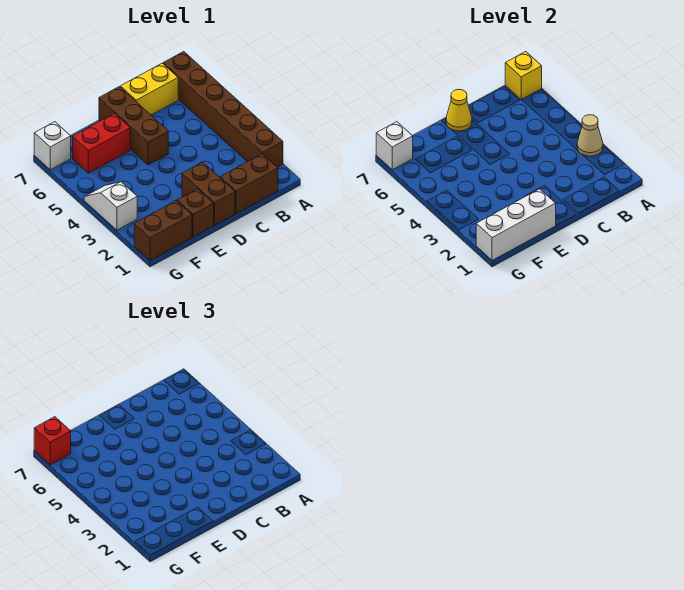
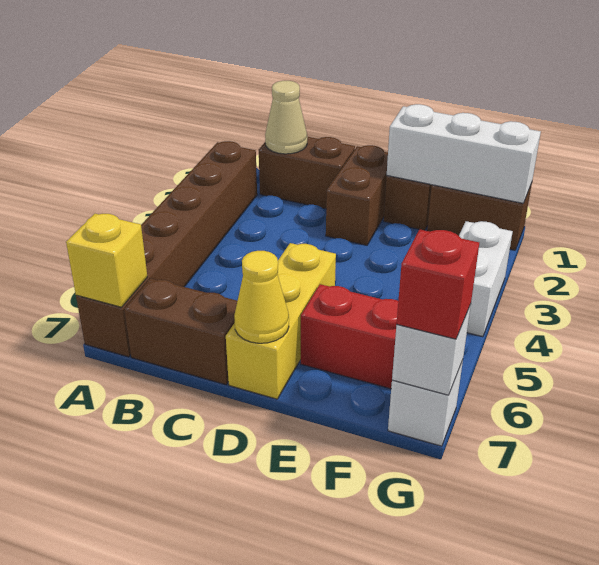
tan 1x1 cone [577,115,603,156] -> tan 1x1 cone moved to [265,81,307,154]
yellow 1x2 brick [120,63,178,115] -> brown 1x2 brick [124,278,237,385]
brown 1x3 brick [99,87,168,165] -> yellow 1x3 brick [226,243,336,399]
white 1x2 slope [84,182,137,230] -> white 1x2 brick [459,221,513,337]

